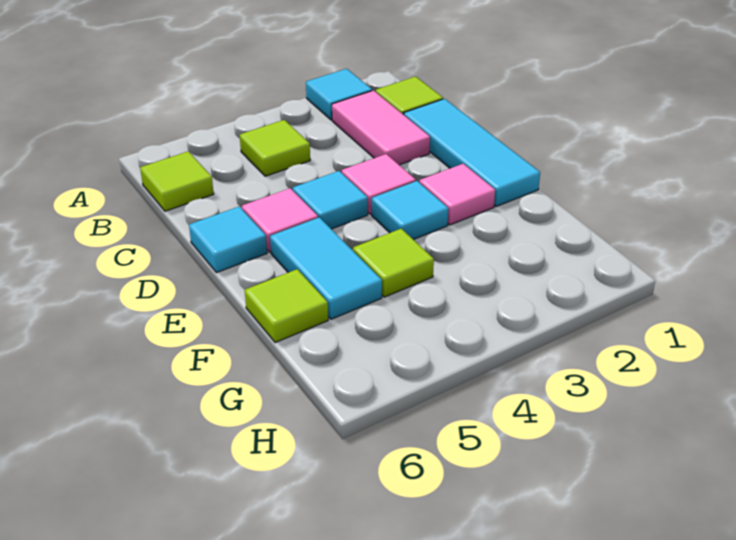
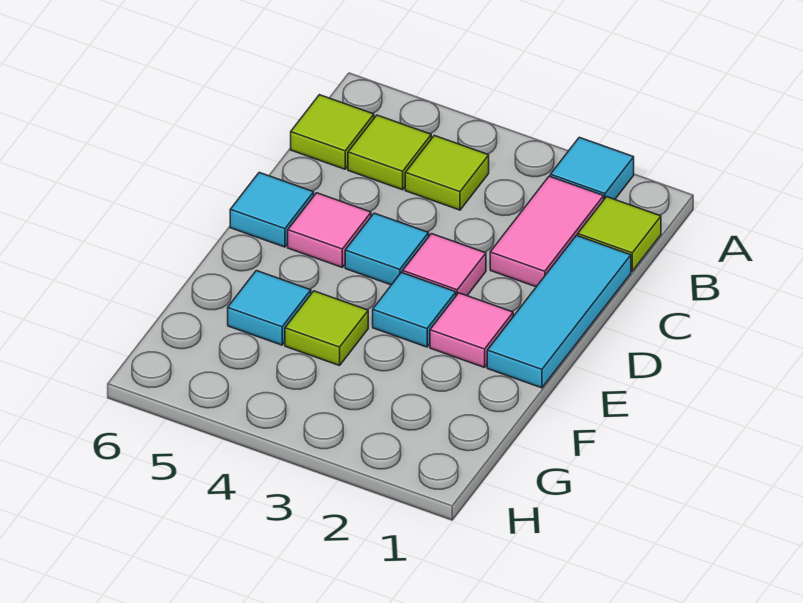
cyan 1x2 tile [270,217,382,319] -> cyan 1x1 tile [228,271,311,345]
lime 1x1 tile [245,269,328,343] -> lime 1x1 tile moved to [348,115,431,190]

